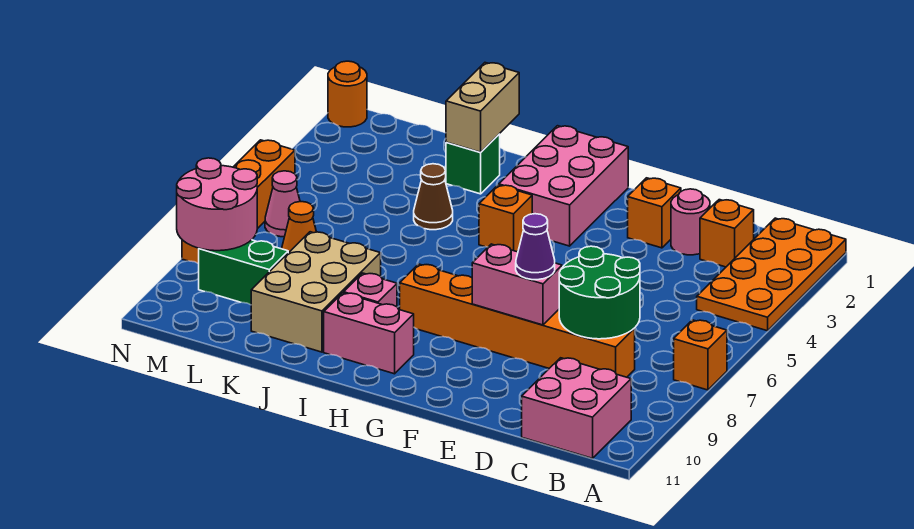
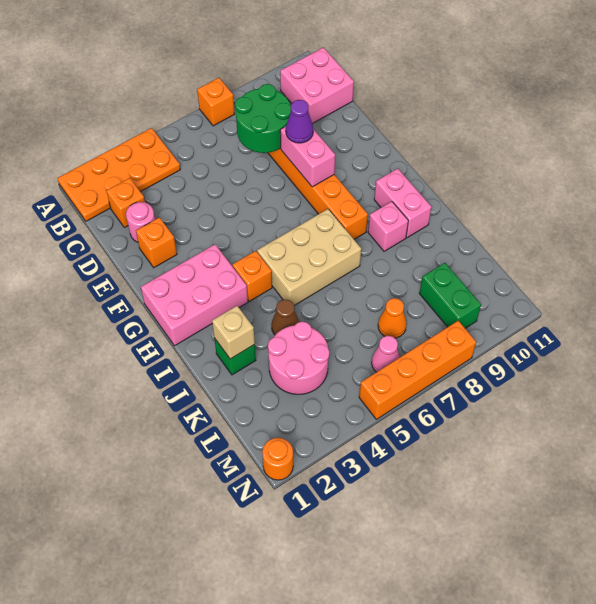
tan 1x2 brick [446,63,519,152] -> tan 1x1 brick [212,306,255,359]
tan 2x3 brick [251,232,381,352] -> tan 2x3 brick moved to [257,209,361,305]
pink 2x2 round brick [177,158,257,251] -> pink 2x2 round brick moved to [268,322,329,394]

